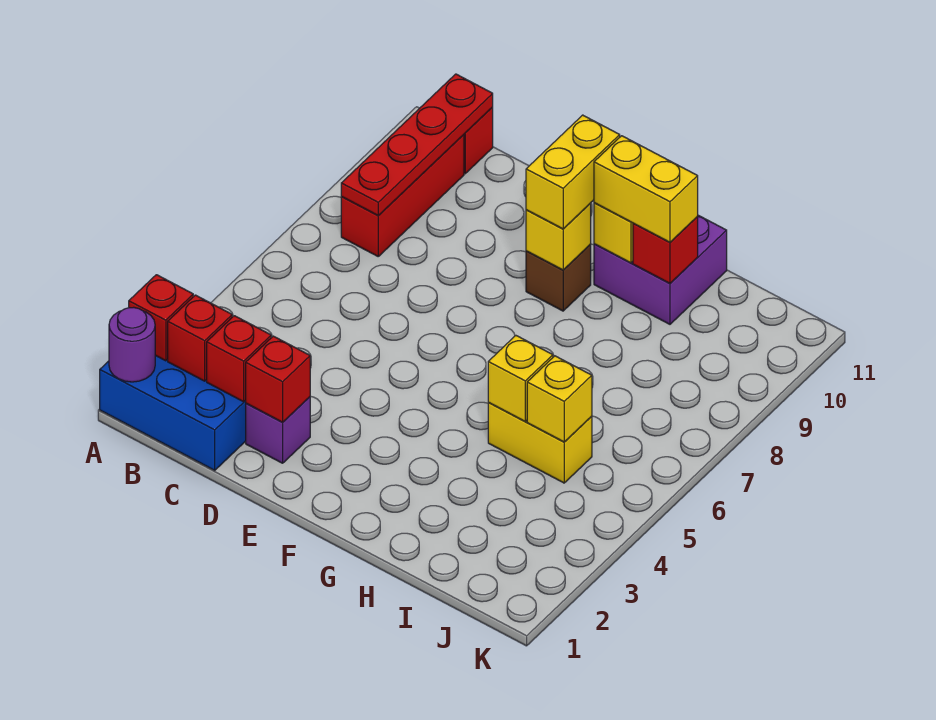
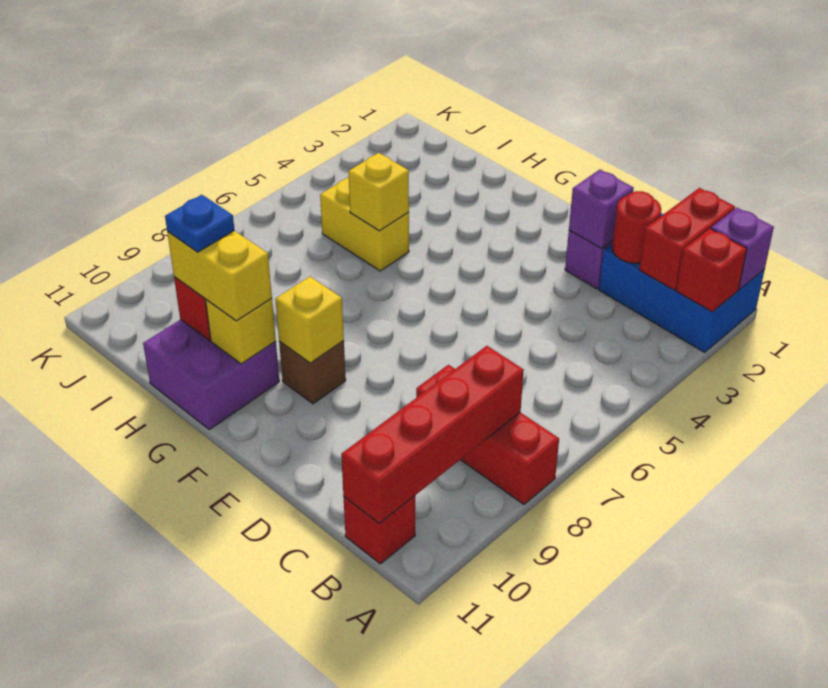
purple 1x1 round brick [109,307,155,382] -> purple 1x1 brick [711,208,774,289]
red 1x1 brick [168,295,232,381] -> red 1x2 brick [639,188,735,290]
red 1x3 brick [341,135,464,256] -> red 1x3 brick turned to [416,365,559,504]
red 1x4 plate [341,74,493,216] -> red 1x4 brick [341,346,524,524]
red 1x1 brick [207,316,271,402] -> red 1x1 round brick [612,191,661,263]
red 1x1 brick [245,336,310,422] -> purple 1x1 brick [569,170,634,249]
yellow 1x2 brick [526,115,620,229] -> none
none -> blue 1x1 plate [165,195,234,252]
yellow 1x1 brick [527,356,592,442] -> none

